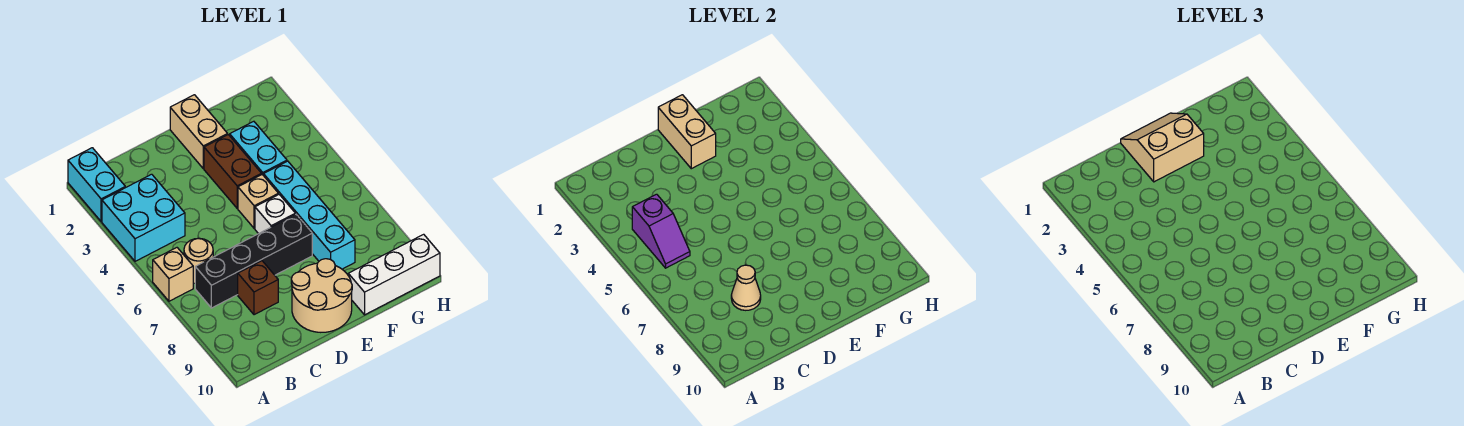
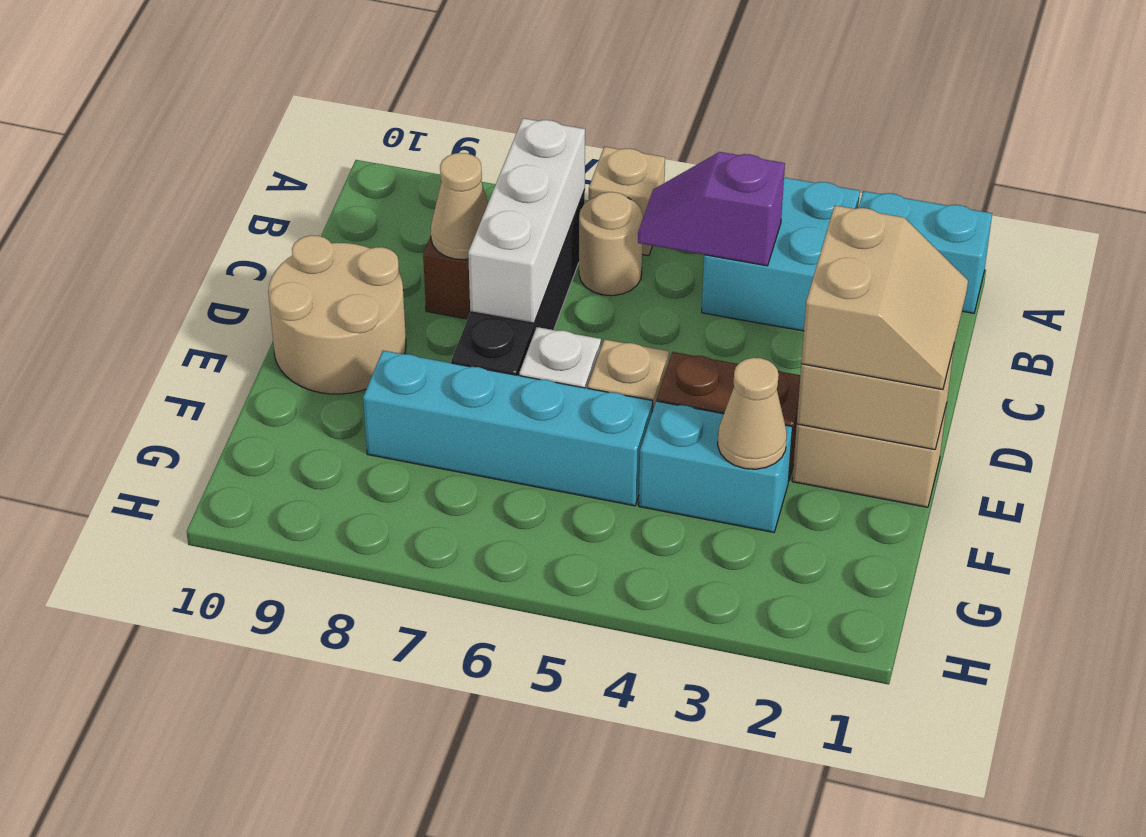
none -> tan 1x1 cone [718,358,787,469]
white 1x3 brick [348,234,440,315] -> white 1x3 brick moved to [468,118,585,323]

